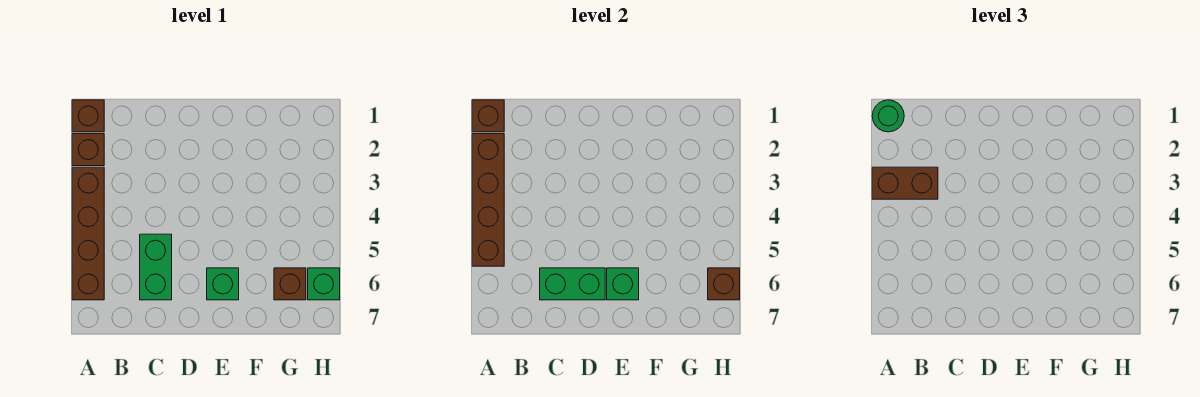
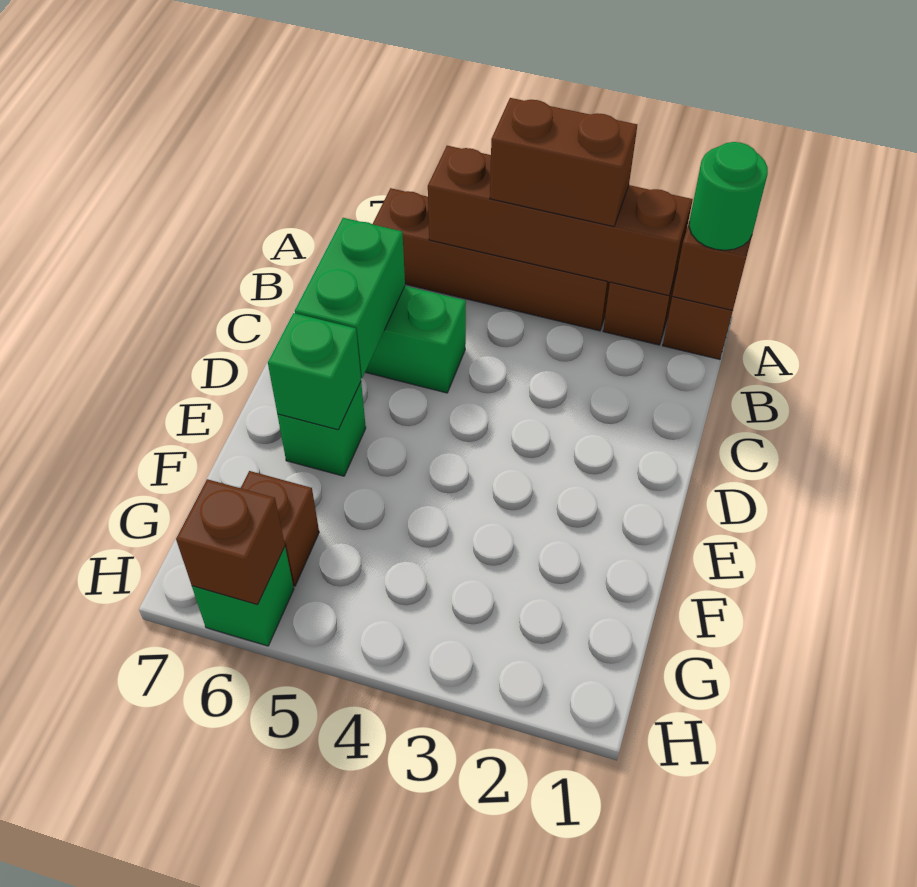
brown 1x2 brick [872,167,938,199] -> brown 1x2 brick turned to [490,98,637,227]

